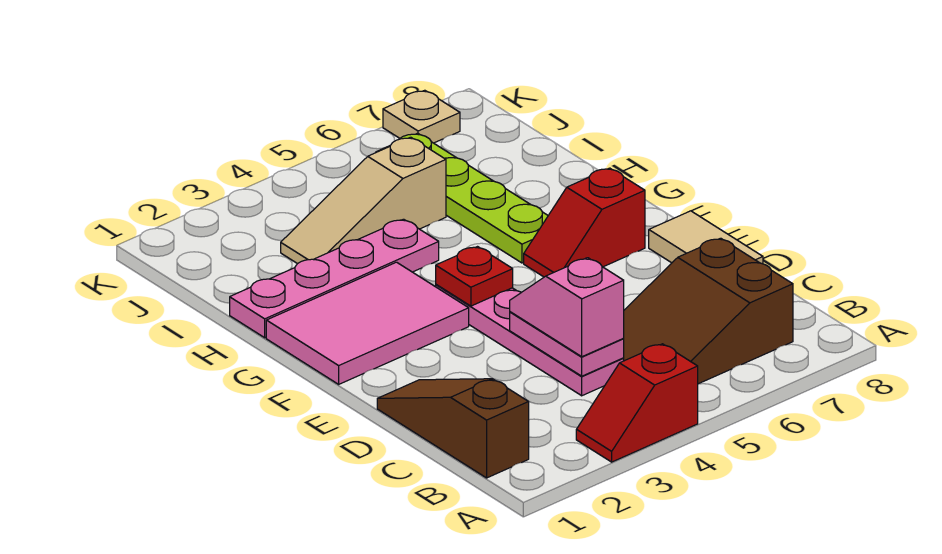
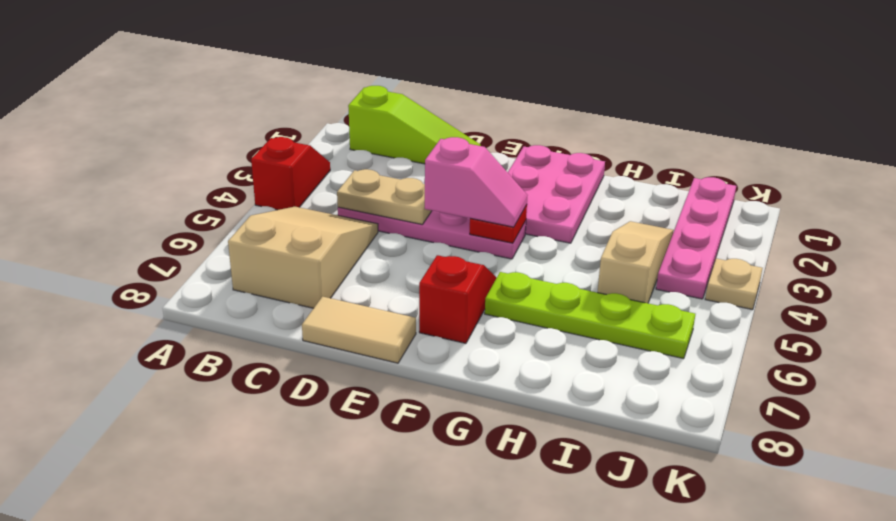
brown 1x3 slope [377,379,529,478] -> lime 1x3 slope [348,86,481,164]
brown 2x3 slope [623,238,793,384] -> tan 2x3 slope [228,207,378,308]
pink 1x2 plate [510,312,624,376] -> tan 1x2 plate [337,169,431,225]
pink 1x2 slope [510,258,624,357] -> pink 1x2 slope moved to [425,137,527,227]
pink 2x3 tile [266,262,469,384] -> pink 2x3 plate [508,145,605,243]
pink 1x4 plate [230,219,439,338] -> pink 1x4 plate moved to [656,177,736,299]
tan 1x1 plate [383,90,460,143] -> tan 1x1 plate moved to [705,258,762,310]

